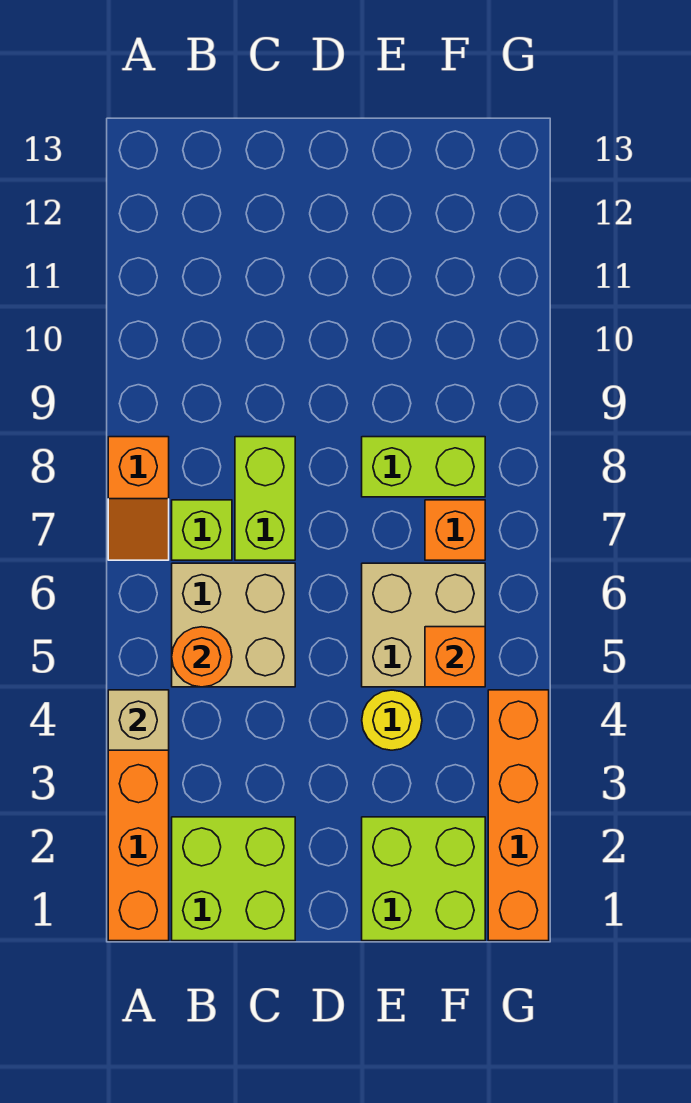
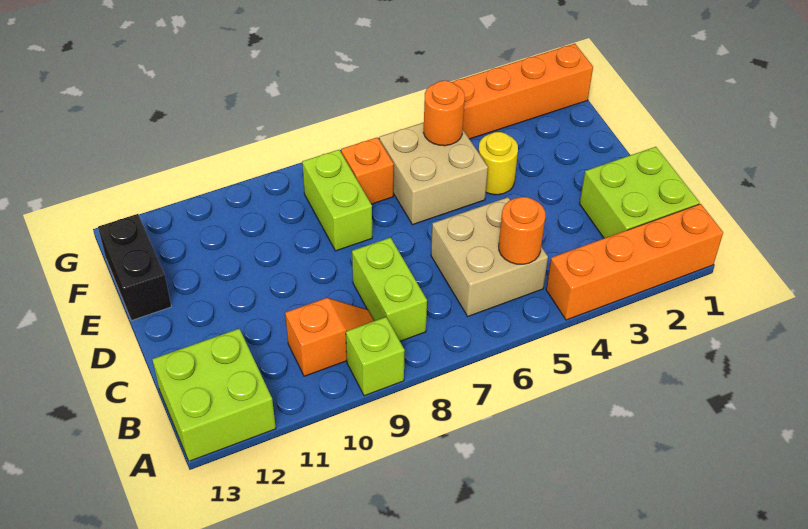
tan 1x1 brick [108,690,169,750] -> none
orange 1x2 slope [108,437,169,560] -> orange 1x2 slope moved to [285,298,374,376]
lime 1x1 brick [172,500,232,560] -> lime 1x1 brick moved to [346,317,405,396]
lime 1x2 brick [235,437,295,560] -> lime 1x2 brick turned to [352,238,427,341]
lime 2x2 brick [362,817,485,941] -> lime 2x2 brick moved to [152,329,276,461]
none -> black 1x2 brick [98,214,171,321]
orange 1x1 brick [425,627,485,687] -> orange 1x1 round brick [423,81,465,146]

